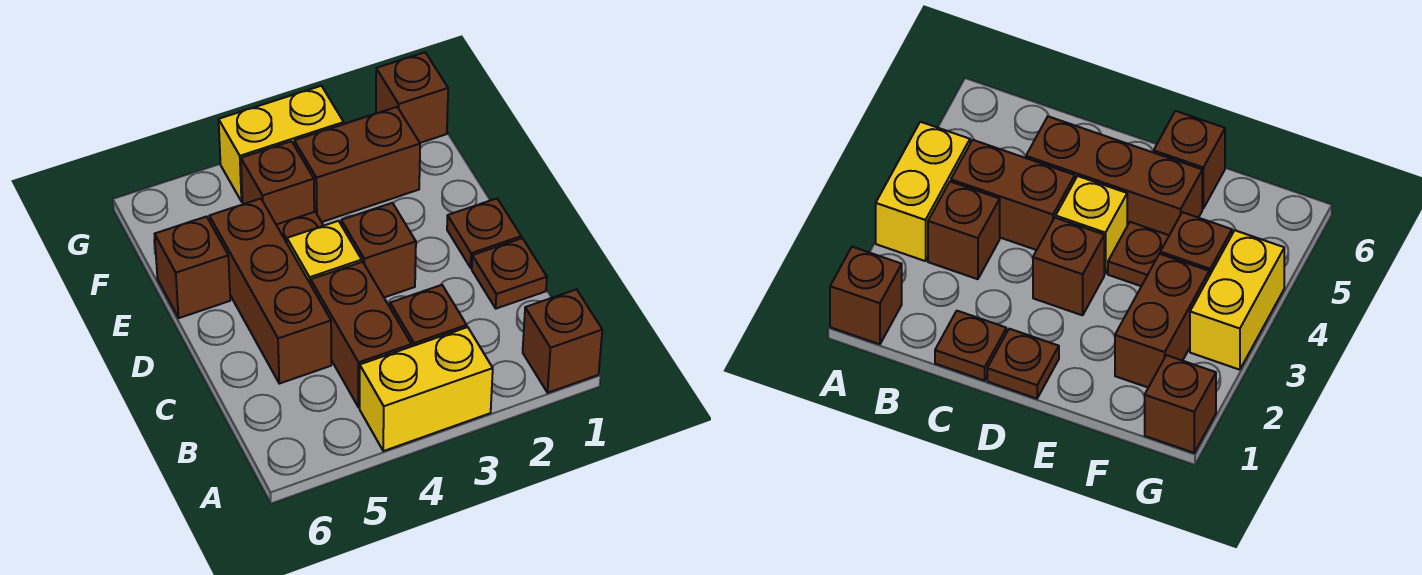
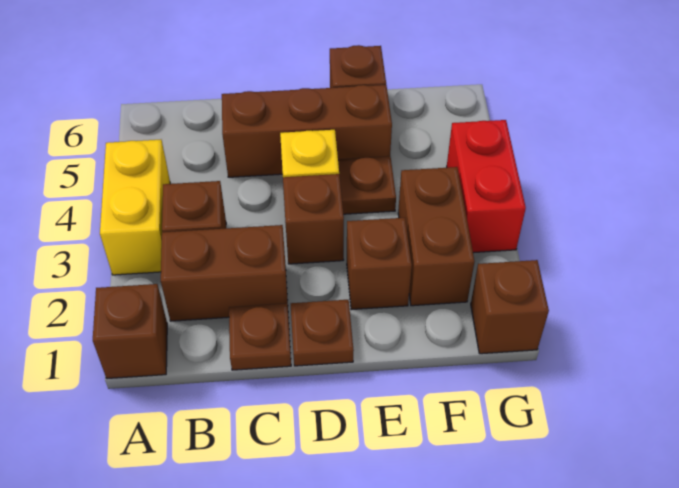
brown 1x2 brick [311,262,411,407] -> brown 1x2 brick moved to [161,225,288,321]
brown 1x1 brick [241,141,314,225] -> brown 1x1 brick moved to [347,218,412,310]
yellow 1x2 brick [219,86,344,202] -> red 1x2 brick [447,120,526,253]

